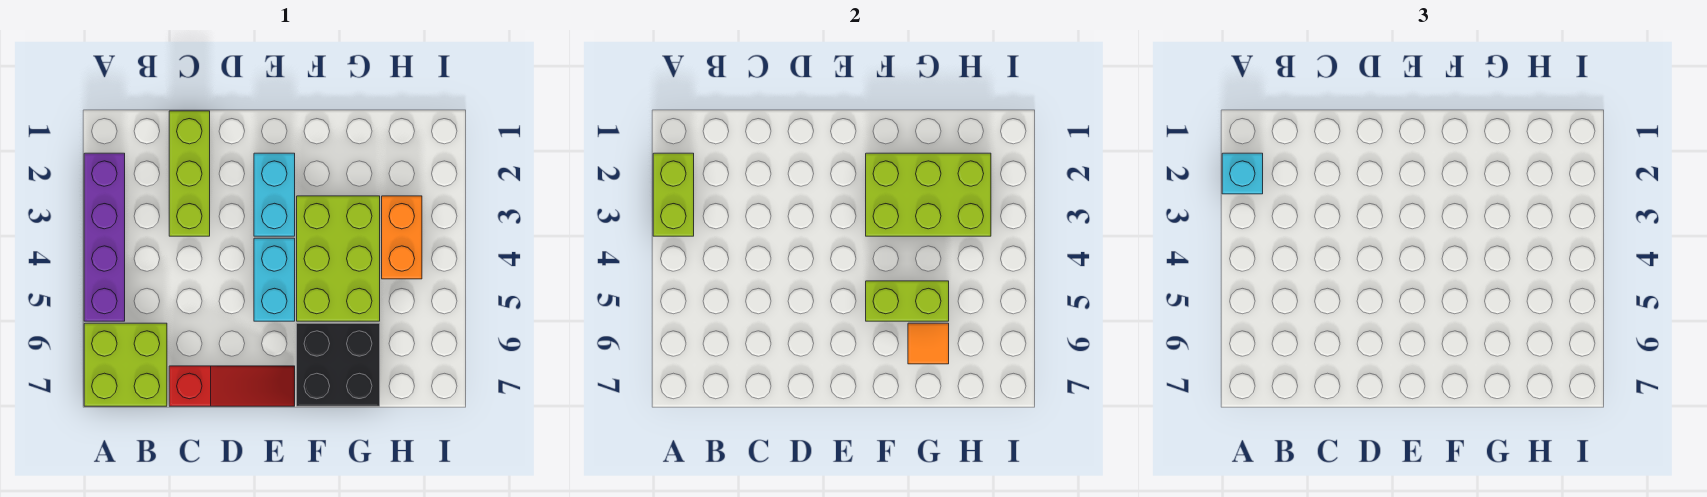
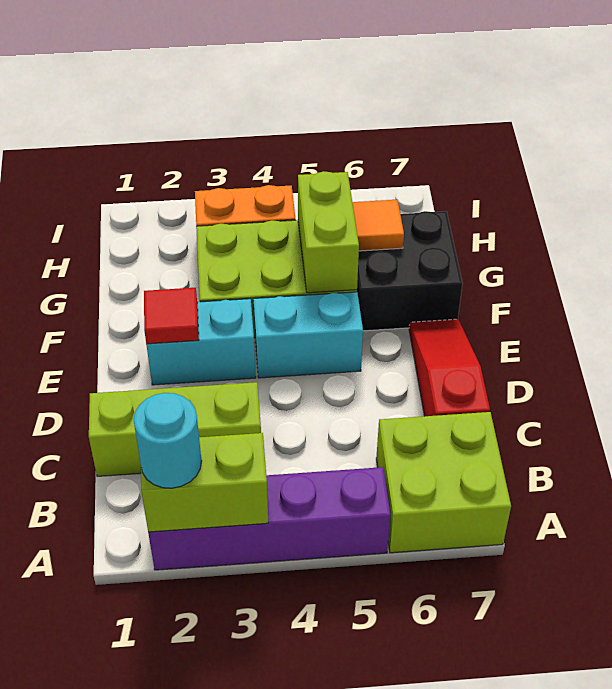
cyan 1x1 brick [1222,153,1263,194] -> cyan 1x1 round brick [134,393,201,488]
none -> red 1x1 tile [144,288,199,344]
lime 2x3 brick [866,153,991,236] -> none

